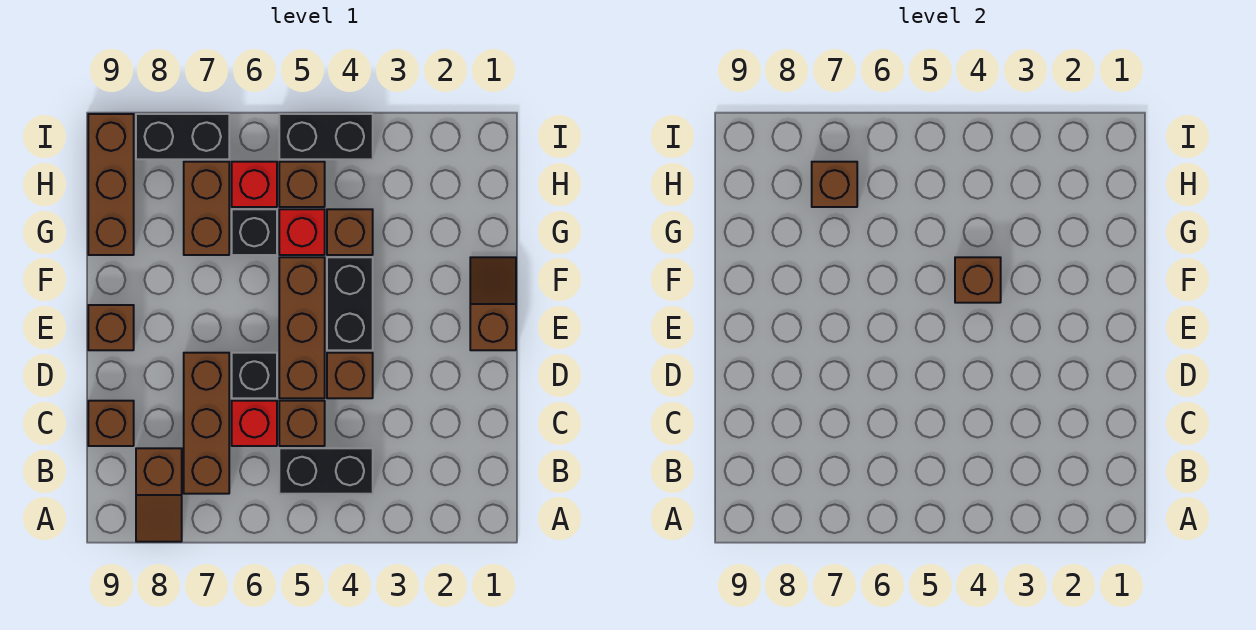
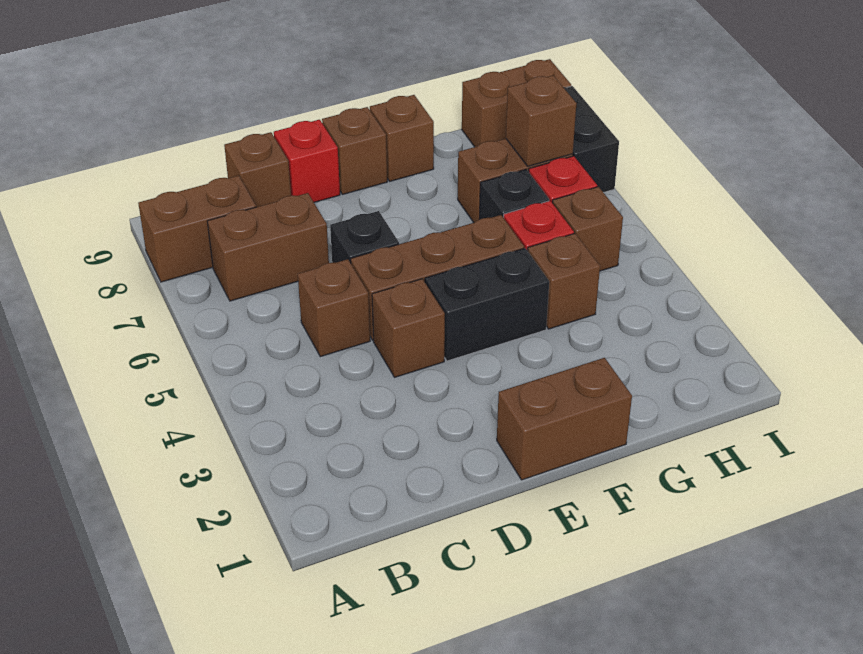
brown 1x2 slope [136,448,182,542] -> brown 1x2 brick [138,176,256,282]
black 1x2 brick [279,448,373,494] -> none
brown 1x3 brick [184,353,229,494] -> brown 1x2 brick [207,193,329,301]
red 1x1 brick [232,401,277,446] -> red 1x1 brick moved to [274,120,340,202]
brown 1x2 slope [470,257,516,350] -> brown 1x2 brick [497,358,632,480]
brown 1x1 brick [955,257,1001,303] -> brown 1x1 brick moved to [370,95,434,181]
brown 1x3 brick [88,114,134,255] -> brown 1x2 brick [462,59,571,147]
black 1x2 brick [279,114,373,159] -> none

